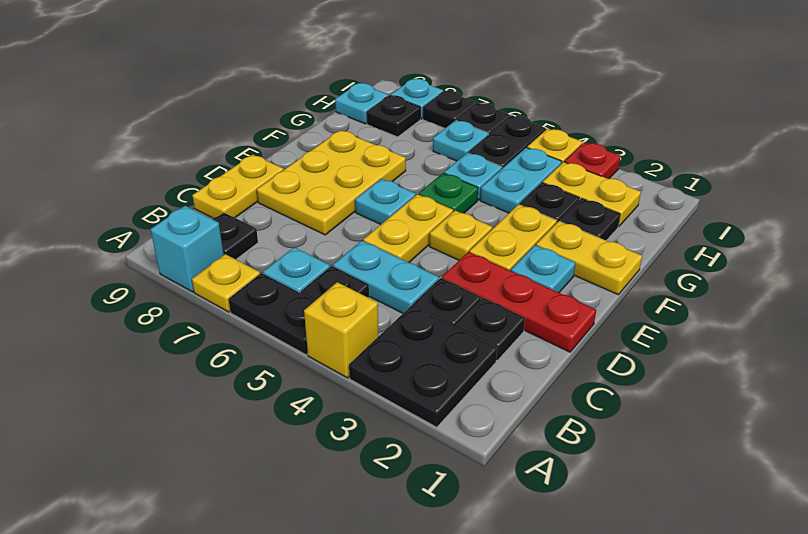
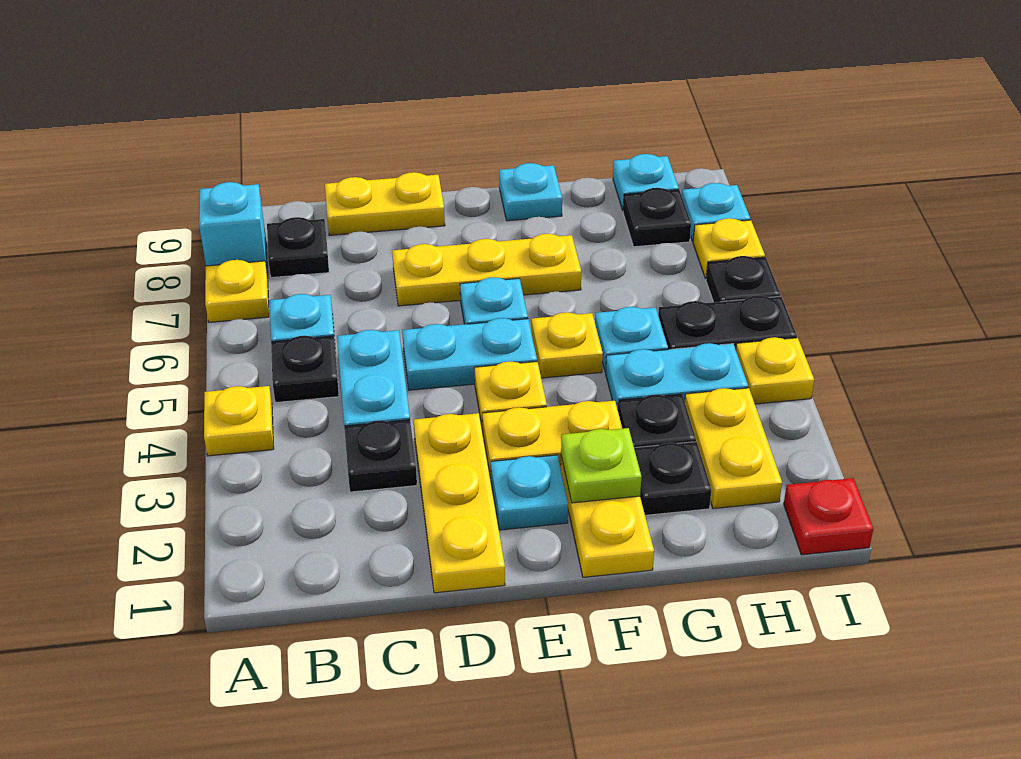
black 2x2 plate [349,305,497,427] -> none
yellow 1x1 brick [304,282,379,378] -> yellow 1x1 plate [204,386,274,456]
black 1x2 plate [229,273,315,355] -> none
black 1x1 plate [456,298,525,360] -> none
red 1x3 plate [442,252,596,352] -> yellow 1x3 plate [414,413,505,593]
yellow 1x2 plate [363,194,453,263] -> cyan 1x2 plate [402,318,537,390]
yellow 2x3 plate [257,130,406,235] -> yellow 1x3 plate [392,234,581,306]
none -> lime 1x1 plate [561,428,642,503]
green 1x1 plate [419,173,478,213] -> yellow 1x1 plate [531,312,603,378]
cyan 1x1 plate [433,120,488,161] -> cyan 1x1 plate moved to [499,163,562,221]
red 1x1 plate [565,142,621,179] -> red 1x1 plate moved to [784,478,873,555]
black 1x1 plate [423,91,476,128] -> yellow 1x1 plate [693,218,765,279]

